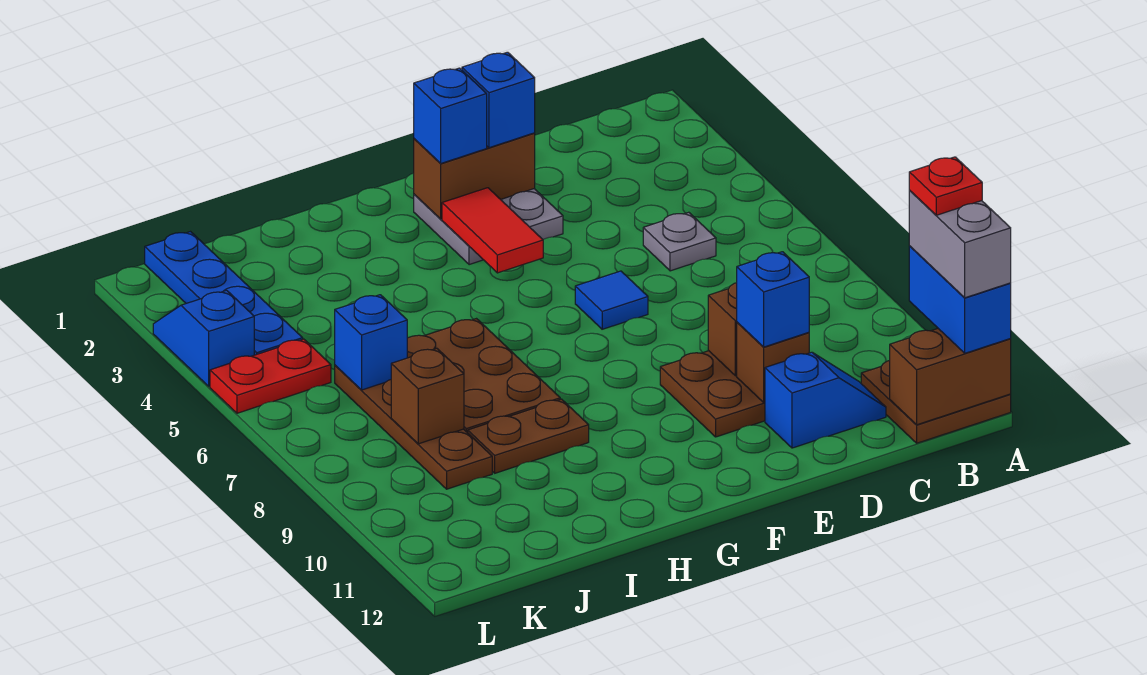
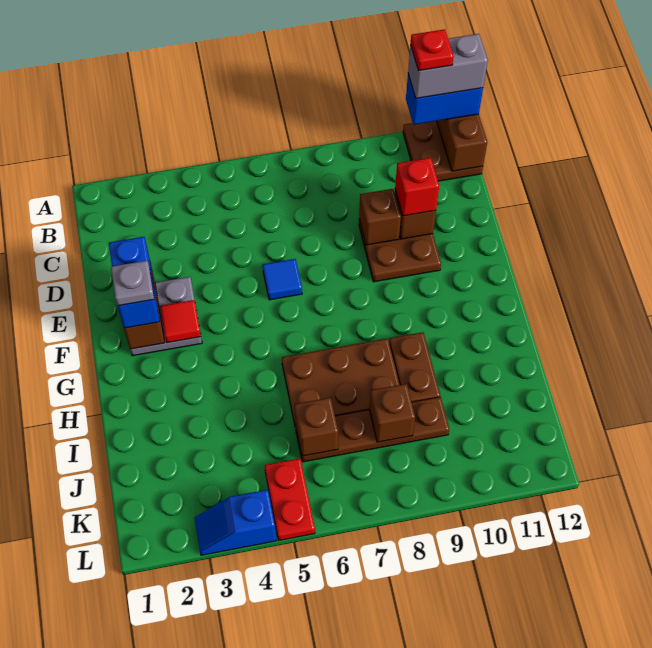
grey 1x1 plate [643,212,716,271] -> grey 1x1 plate moved to [111,261,154,306]
blue 1x2 slope [765,352,886,448] -> none
blue 1x1 brick [737,252,809,347] -> red 1x1 brick [395,158,439,216]
red 1x2 tile [442,188,543,273] -> red 1x1 tile [160,300,201,343]
blue 1x1 brick [335,295,407,390] -> brown 1x1 brick [294,398,338,456]
blue 1x4 plate [145,232,303,355] -> none

